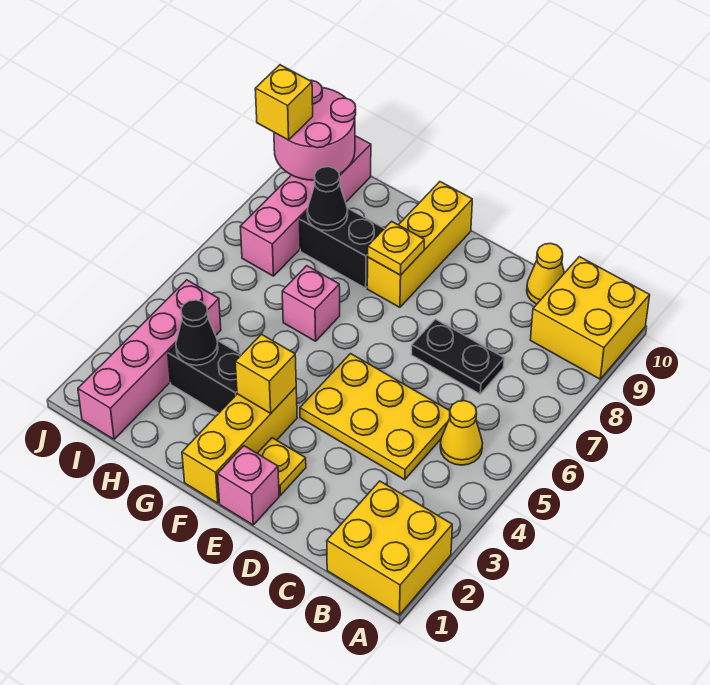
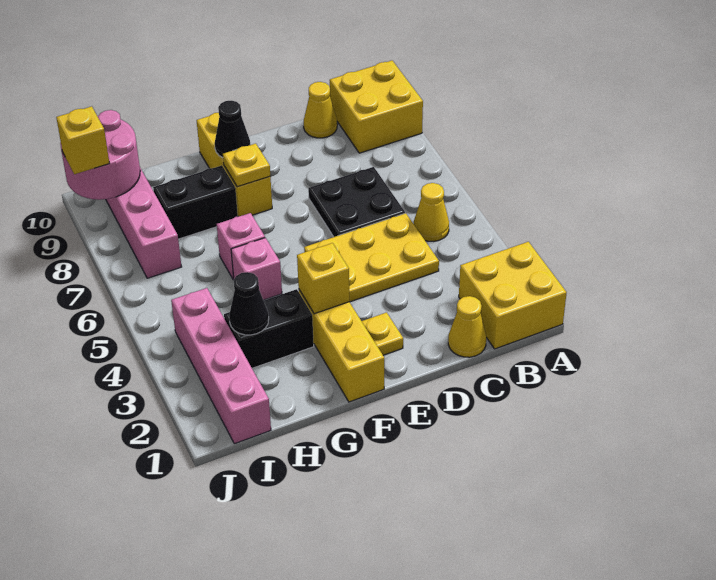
none -> yellow 1x1 cone [448,296,486,357]
black 1x2 plate [411,319,504,394] -> black 2x2 plate [308,167,405,237]
pink 1x1 brick [218,446,279,525] -> pink 1x1 brick moved to [231,238,282,300]
black 1x1 cone [307,167,348,231] -> black 1x1 cone moved to [215,101,250,157]

